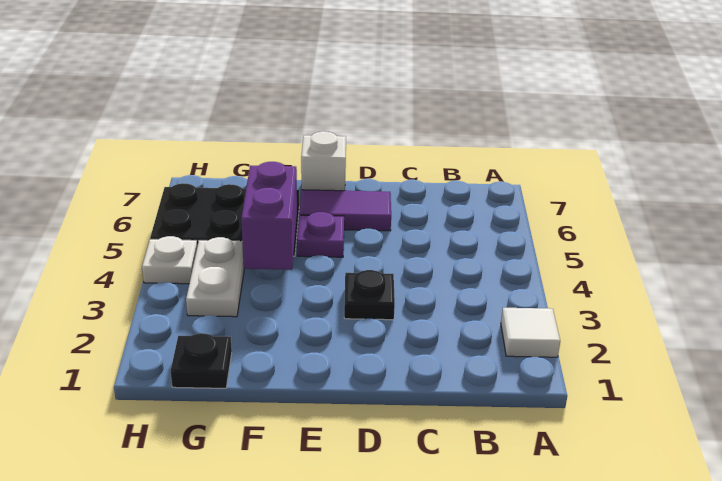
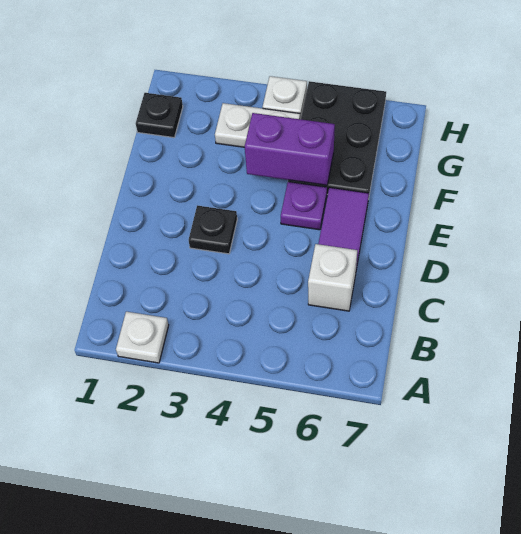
white 1x1 tile [501,308,560,357] -> white 1x1 plate [116,312,169,363]
white 1x1 brick [301,131,346,191] -> white 1x1 brick moved to [308,244,357,311]

